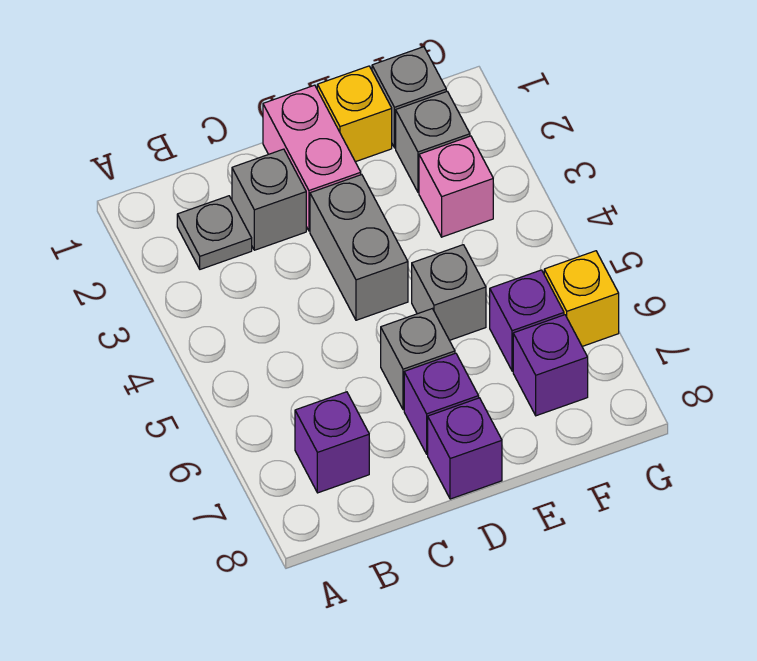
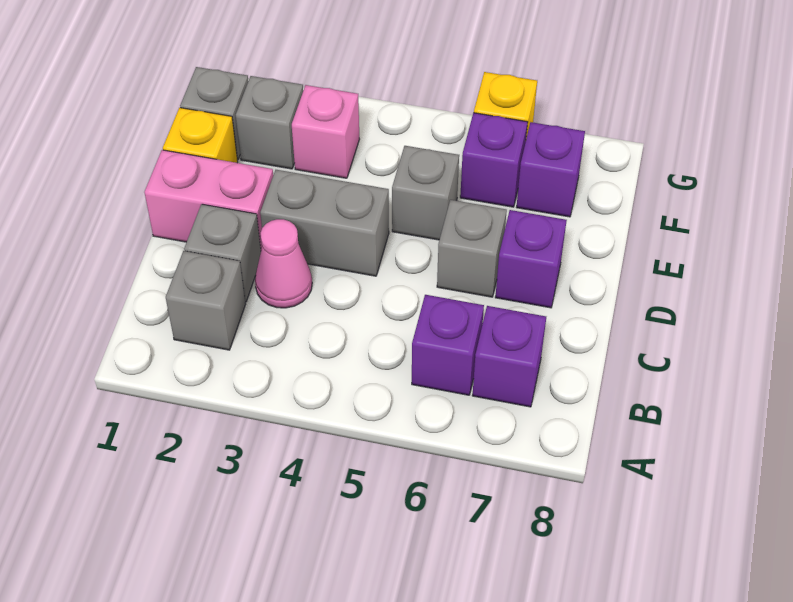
grey 1x1 plate [177,196,252,269] -> grey 1x1 brick [166,251,246,350]
none -> pink 1x1 cone [255,219,312,308]
purple 1x1 brick [428,398,502,499] -> purple 1x1 brick moved to [412,295,484,395]

